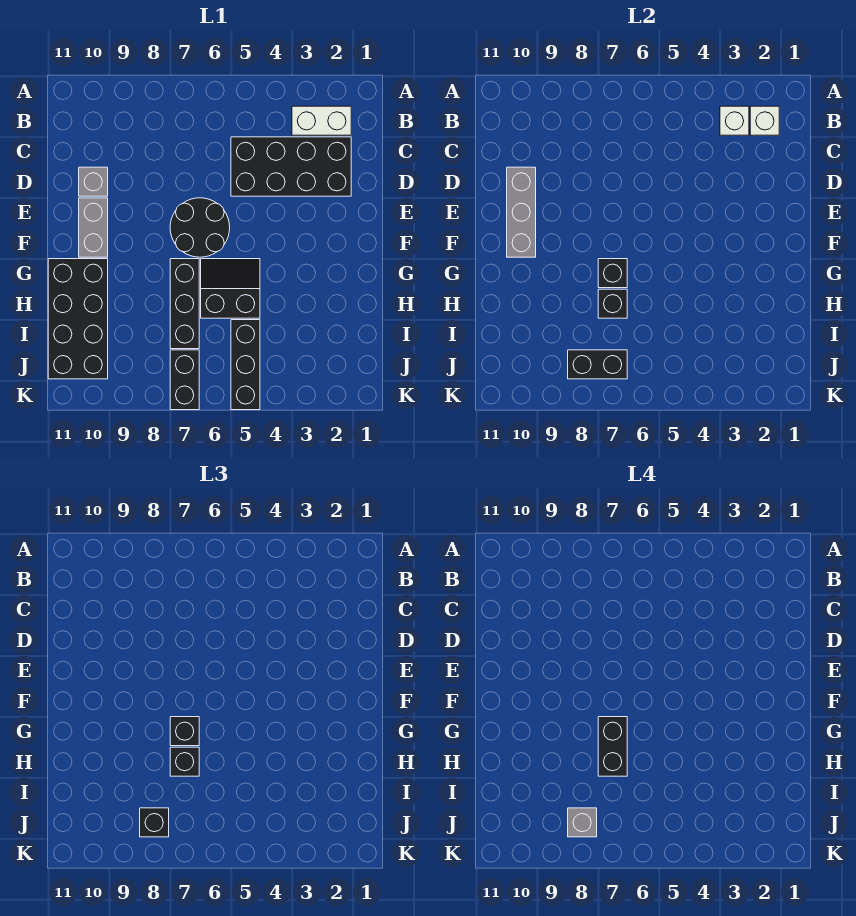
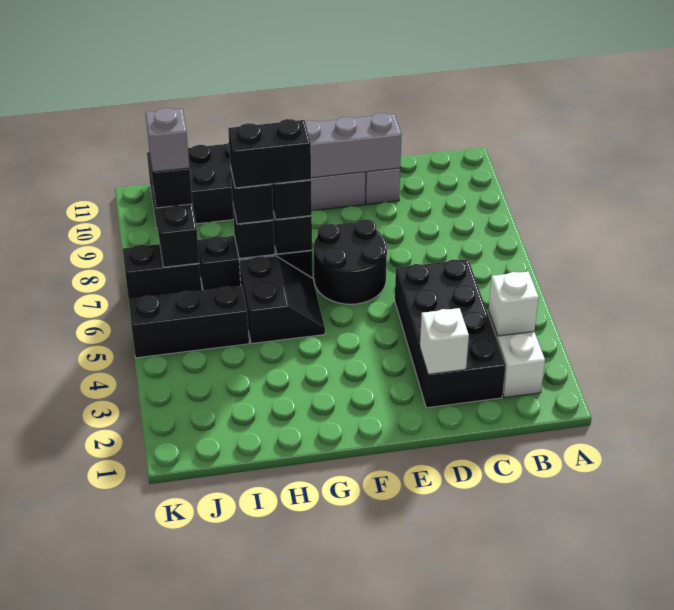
white 1x1 brick [750,106,779,135] -> white 1x1 brick moved to [420,308,469,374]

